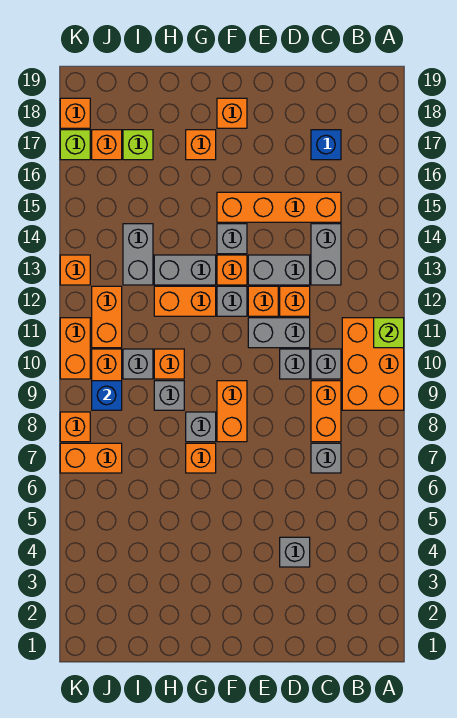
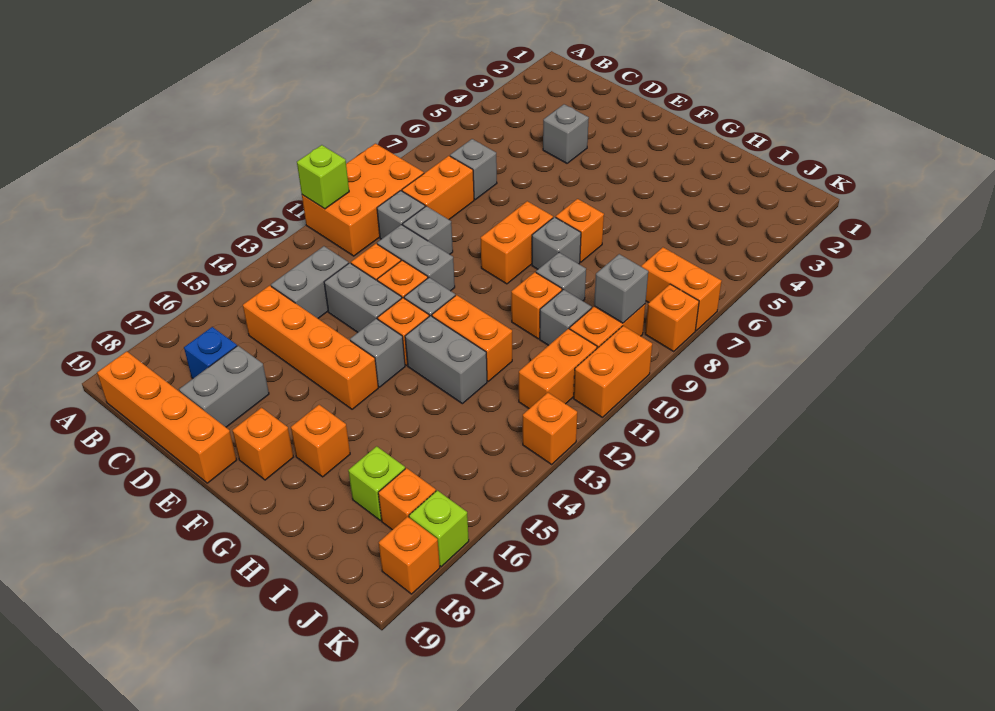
none -> orange 1x4 brick [97,351,236,483]
grey 1x2 brick [123,224,153,285] -> grey 1x2 brick moved to [179,346,269,427]
blue 1x1 brick [92,381,122,410] -> grey 1x1 brick [594,254,648,323]

